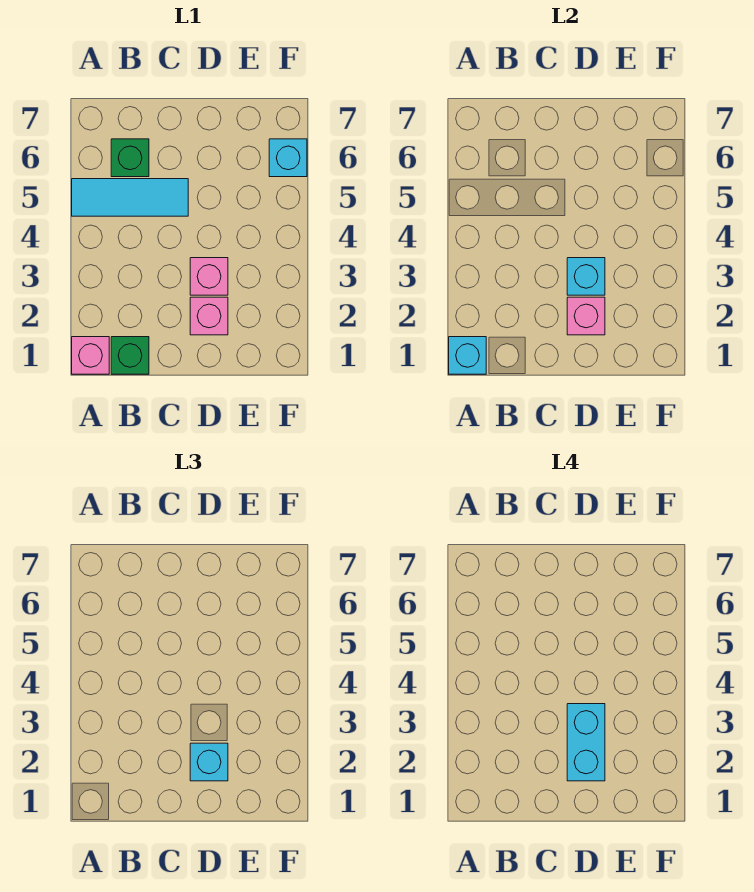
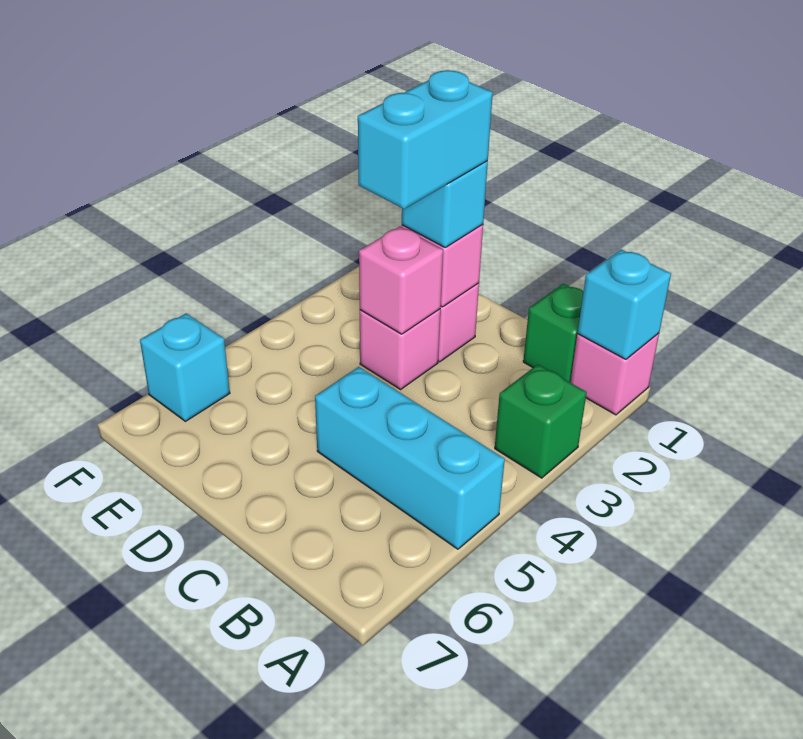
cyan 1x3 tile [72,179,188,216] -> cyan 1x3 brick [315,367,505,549]
green 1x1 brick [111,139,149,177] -> green 1x1 brick moved to [495,364,587,478]
cyan 1x1 brick [567,258,605,295] -> pink 1x1 brick [359,227,443,334]

